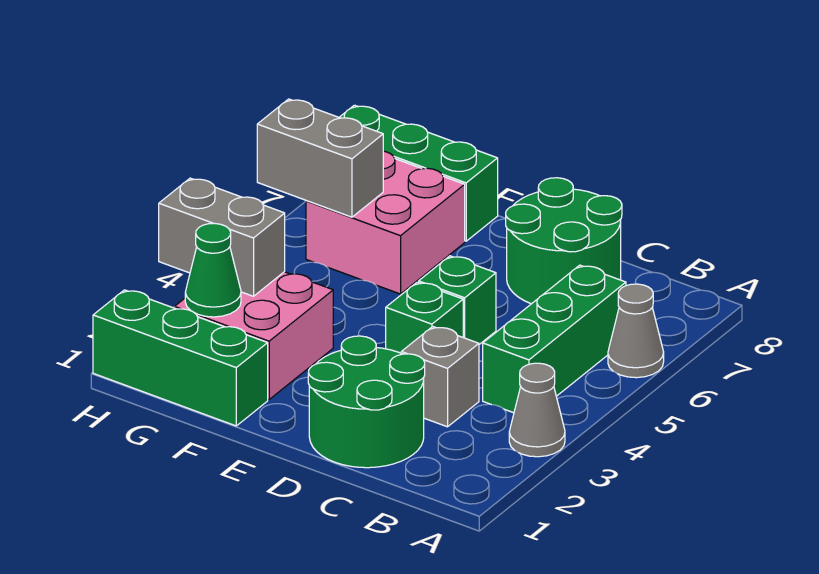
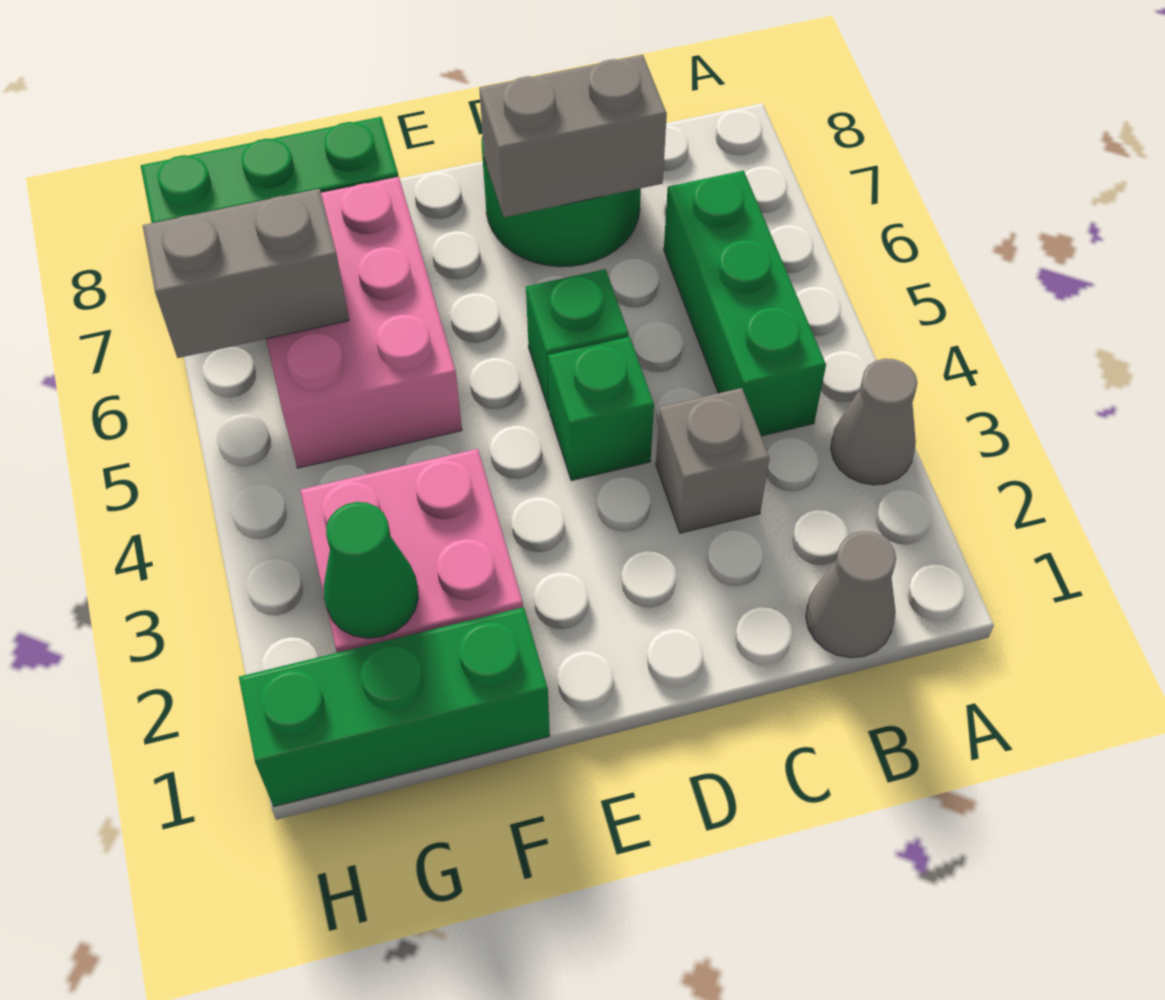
grey 1x1 cone [608,284,664,378] -> grey 1x1 cone moved to [806,531,896,658]
green 2x2 round brick [308,336,425,468] -> none
pink 2x2 brick [306,151,465,294] -> pink 2x3 brick [266,177,462,468]
grey 1x2 brick [159,178,285,296] -> grey 1x2 brick moved to [479,55,667,217]

